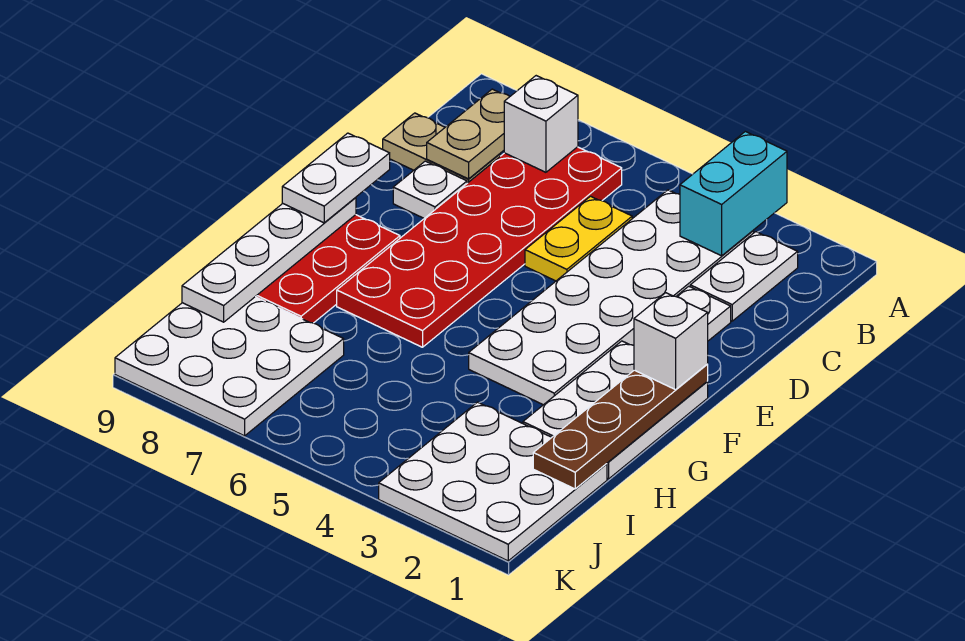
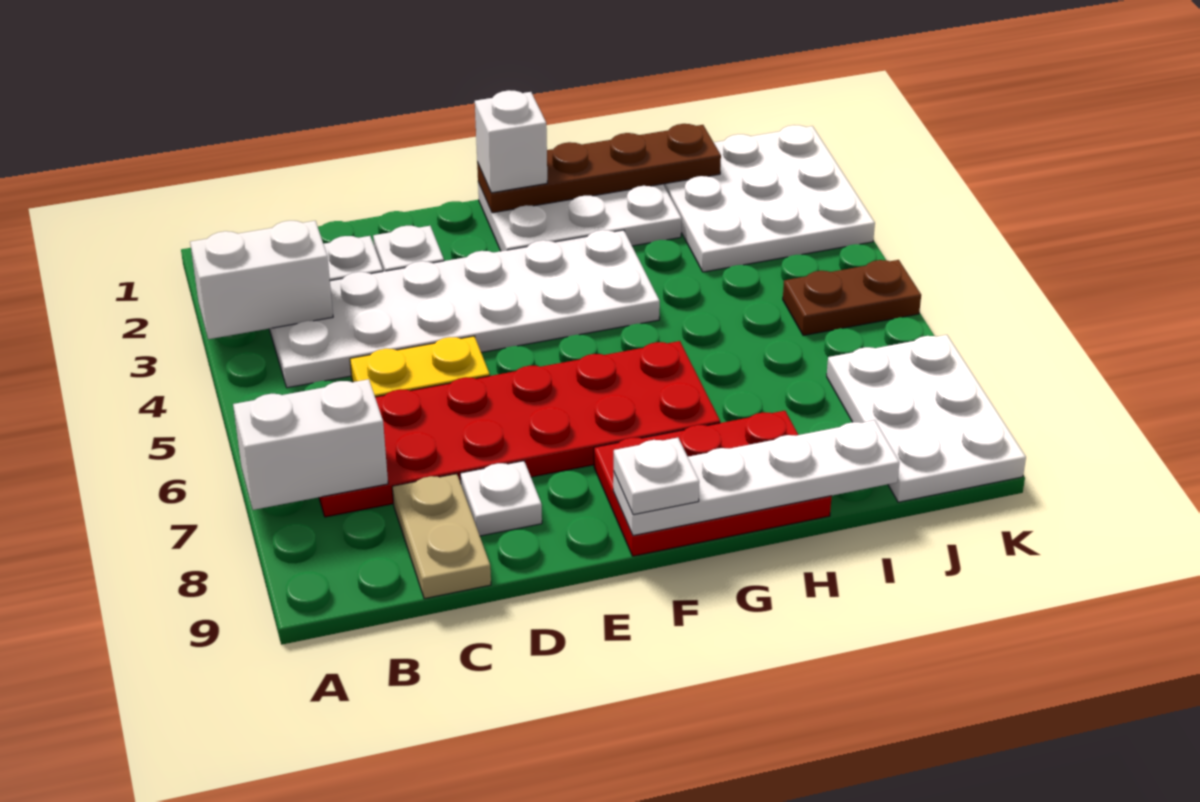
cyan 1x2 brick [680,132,787,256] -> white 1x2 brick [190,221,333,339]
white 1x1 brick [504,76,578,172] -> white 1x2 brick [233,379,388,510]
tan 1x2 plate [427,89,510,179] -> none
white 1x2 plate [282,133,390,223] -> white 1x1 plate [614,438,699,515]
white 3x3 plate [115,297,344,436] -> white 2x3 plate [827,335,1026,502]
none -> brown 1x2 plate [783,260,921,335]

